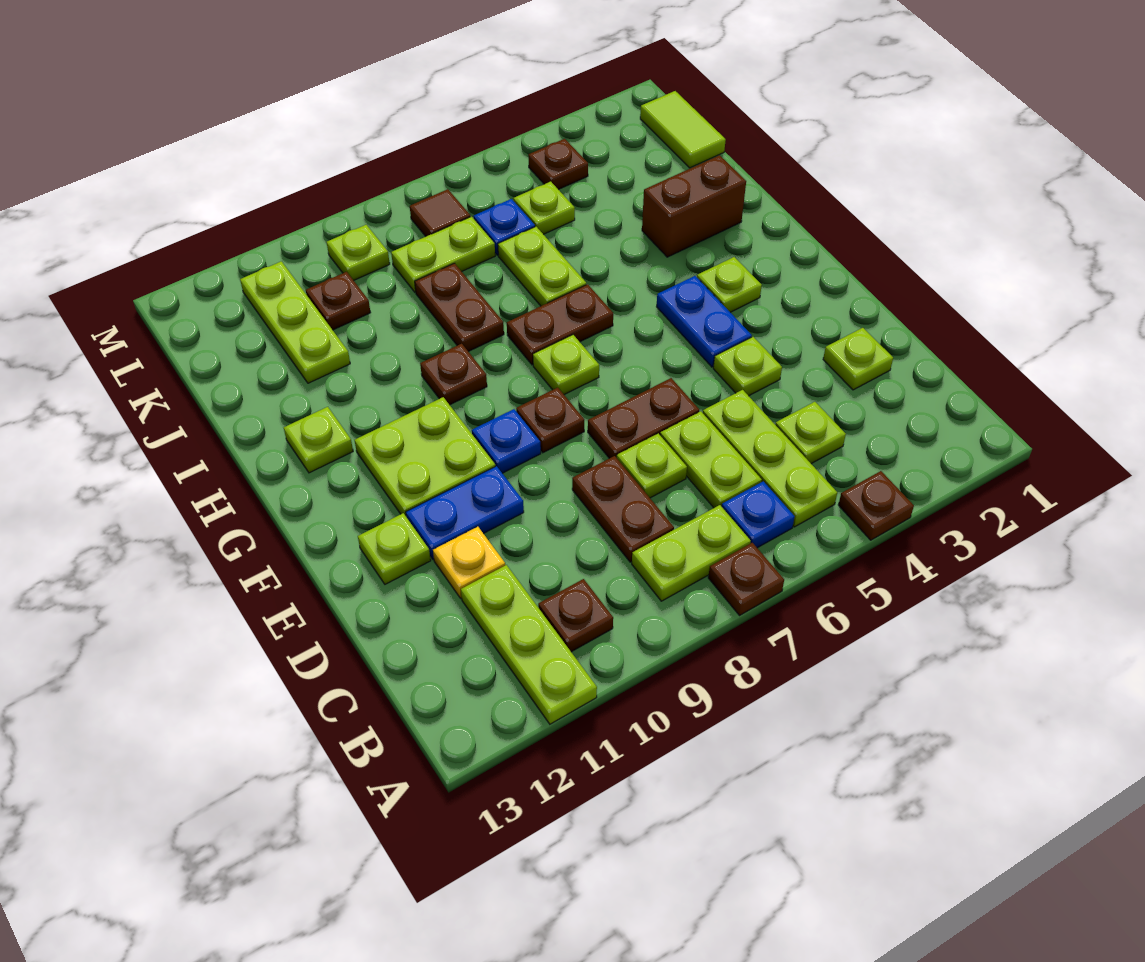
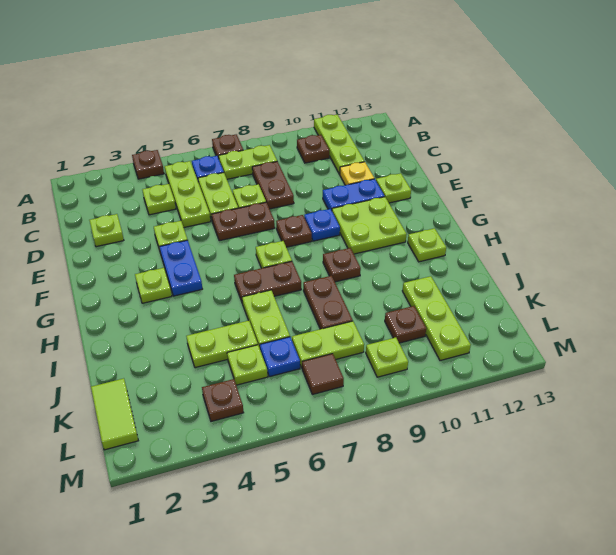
brown 1x2 brick [642,155,746,257] -> none
none -> lime 1x2 plate [186,321,258,368]

